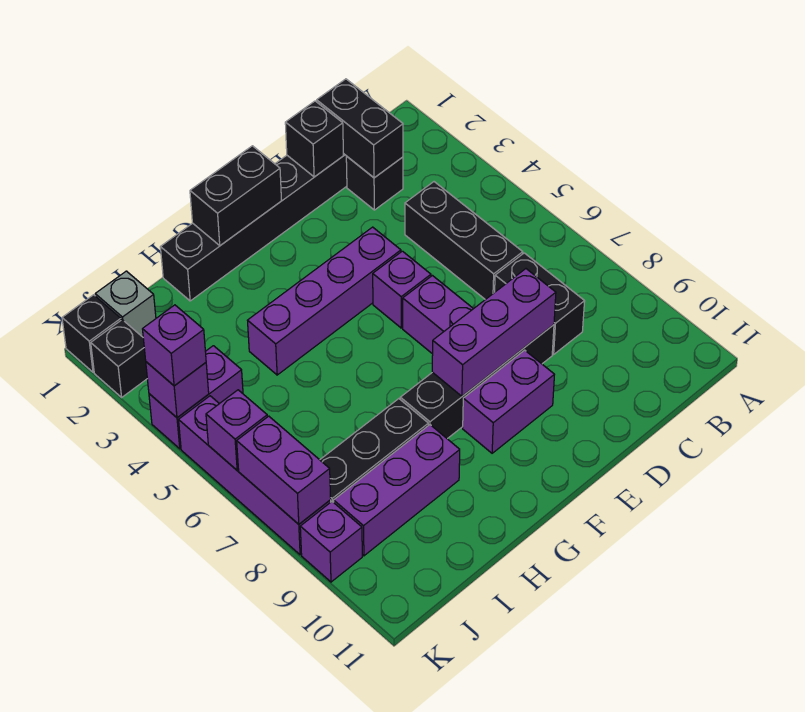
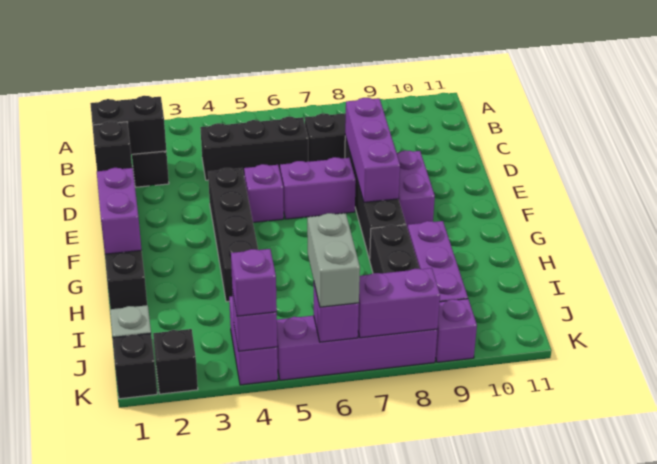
purple 1x4 brick [248,227,401,375] -> black 1x4 brick [208,168,258,302]
black 1x2 brick [190,146,282,246] -> purple 1x2 brick [97,168,142,254]
none -> grey 1x2 brick [307,213,360,307]

